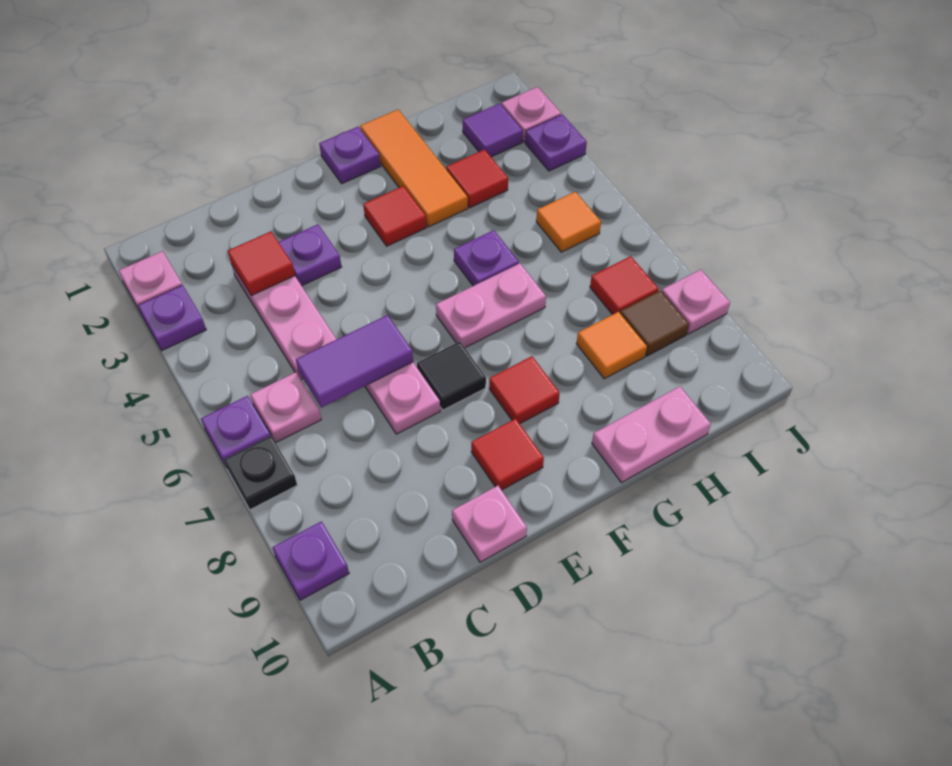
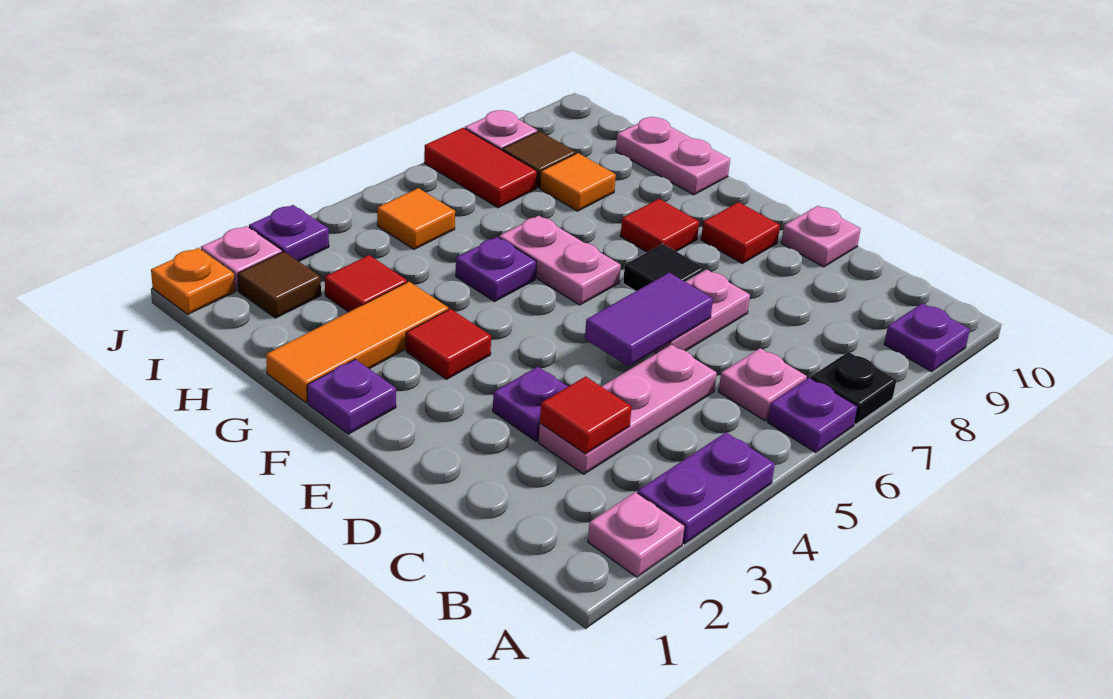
purple 1x1 plate [138,285,206,351] -> purple 1x2 plate [637,433,775,544]
purple 1x2 tile [296,315,413,408] -> purple 1x2 tile turned to [585,273,713,367]
purple 1x1 tile [463,104,523,157] -> brown 1x1 tile [238,252,321,318]
red 1x1 tile [590,256,659,315] -> red 1x2 tile [424,128,537,208]
none -> orange 1x1 plate [151,248,235,314]

